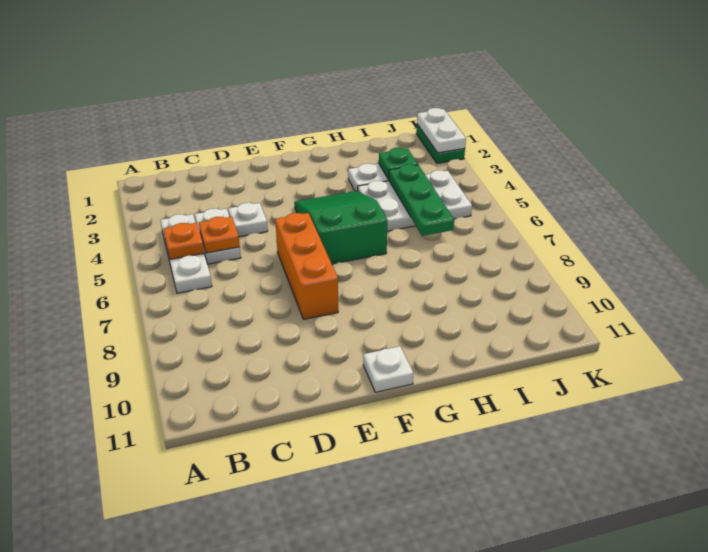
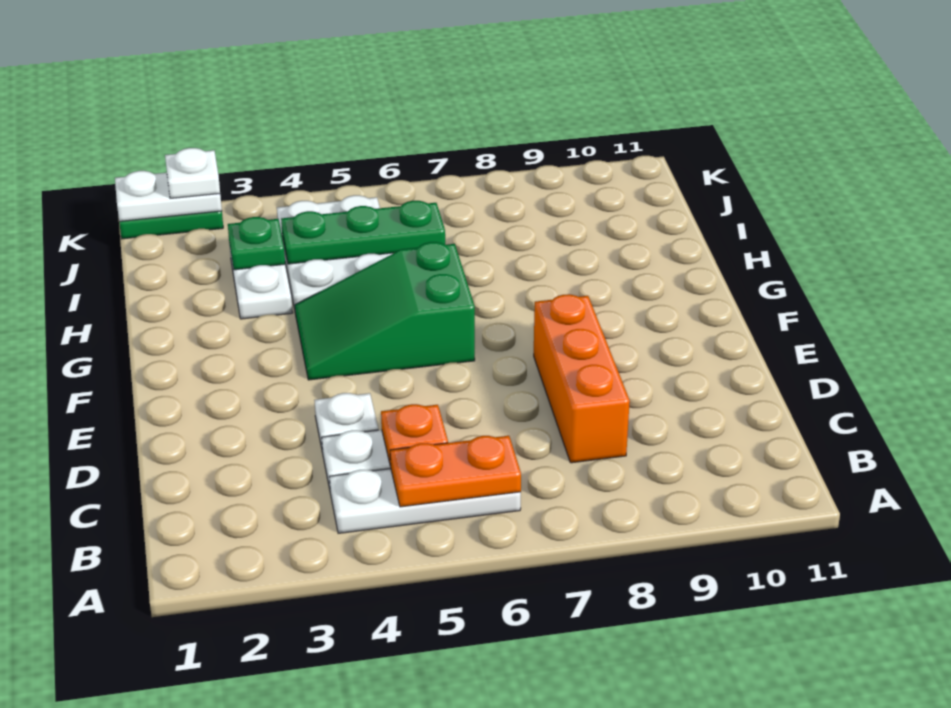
orange 1x1 plate [163,223,204,259] -> orange 1x2 plate [390,436,521,507]
orange 1x3 brick [275,213,338,319] -> orange 1x3 brick turned to [534,294,630,463]
white 1x1 plate [363,346,413,392] -> white 1x1 plate moved to [165,148,220,198]

